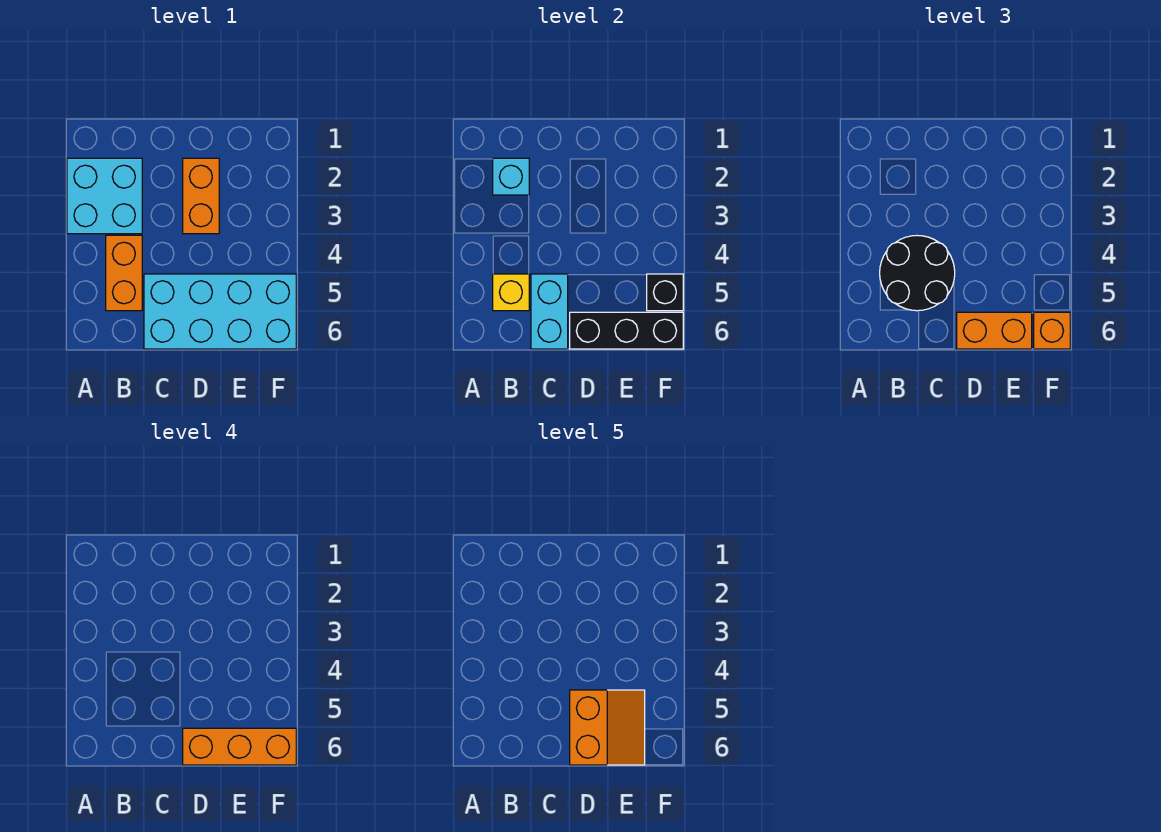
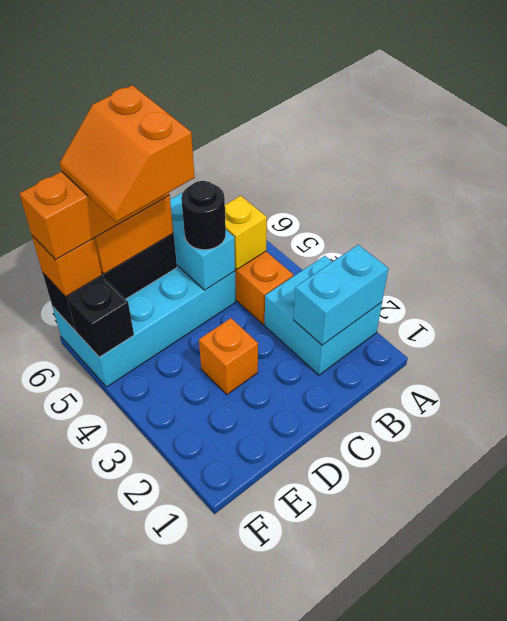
cyan 1x1 brick [493,158,529,195] -> cyan 1x2 brick [294,245,388,345]
black 2x2 round brick [880,235,955,311] -> black 1x1 round brick [181,181,226,250]
orange 1x2 brick [183,158,219,234] -> orange 1x1 brick [199,318,258,395]

